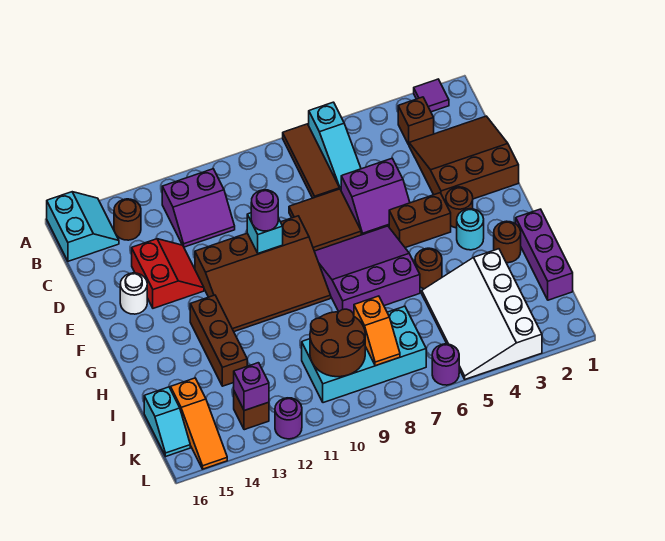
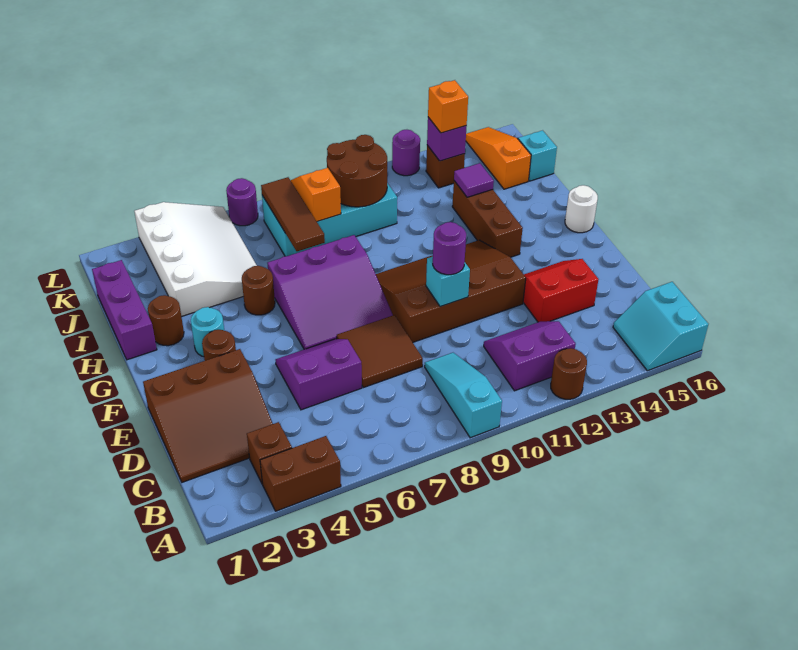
purple 1x1 tile [414,79,449,112] -> purple 1x1 tile moved to [454,163,494,197]
cyan 1x3 slope [309,102,361,190] -> cyan 1x3 slope moved to [425,353,502,438]
brown 1x3 tile [283,124,340,198] -> brown 1x3 tile moved to [261,177,325,251]
brown 1x1 round brick [114,199,141,240] -> brown 1x1 round brick moved to [551,348,587,399]
red 2x2 slope [132,239,204,308] -> red 2x2 slope turned to [523,259,599,322]
white 1x1 round brick [120,273,147,314] -> white 1x1 round brick moved to [565,185,598,233]
brown 1x2 brick [389,193,451,248] -> brown 1x2 brick moved to [260,436,341,511]
none -> orange 1x1 brick [428,80,468,133]

